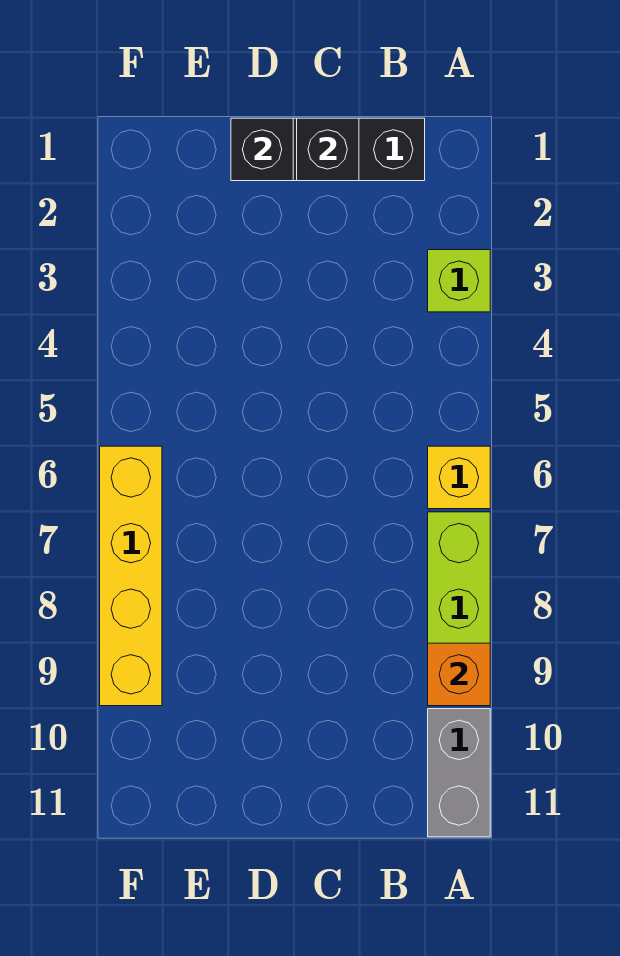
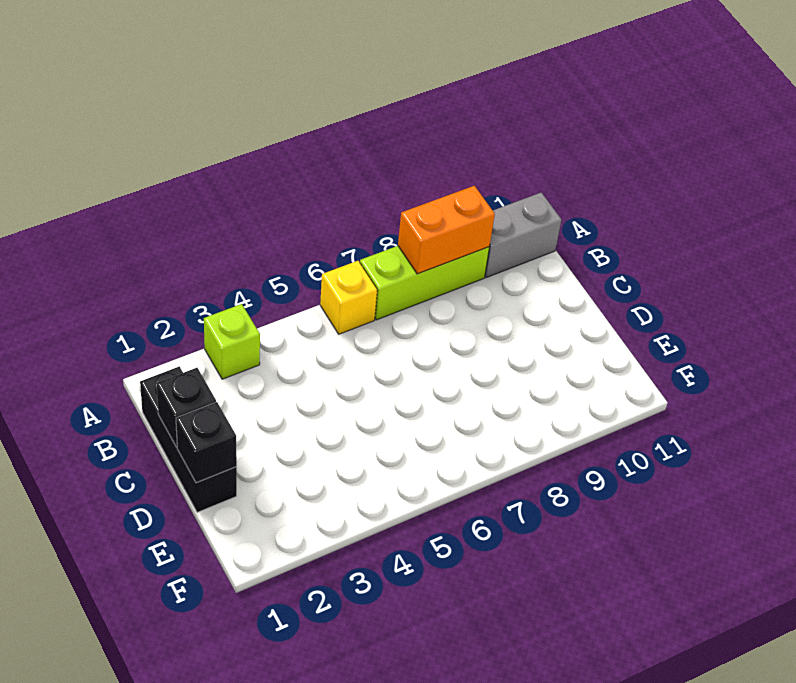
orange 1x1 brick [428,643,490,706] -> orange 1x2 brick [398,186,495,274]
yellow 1x4 brick [100,446,162,706] -> none

